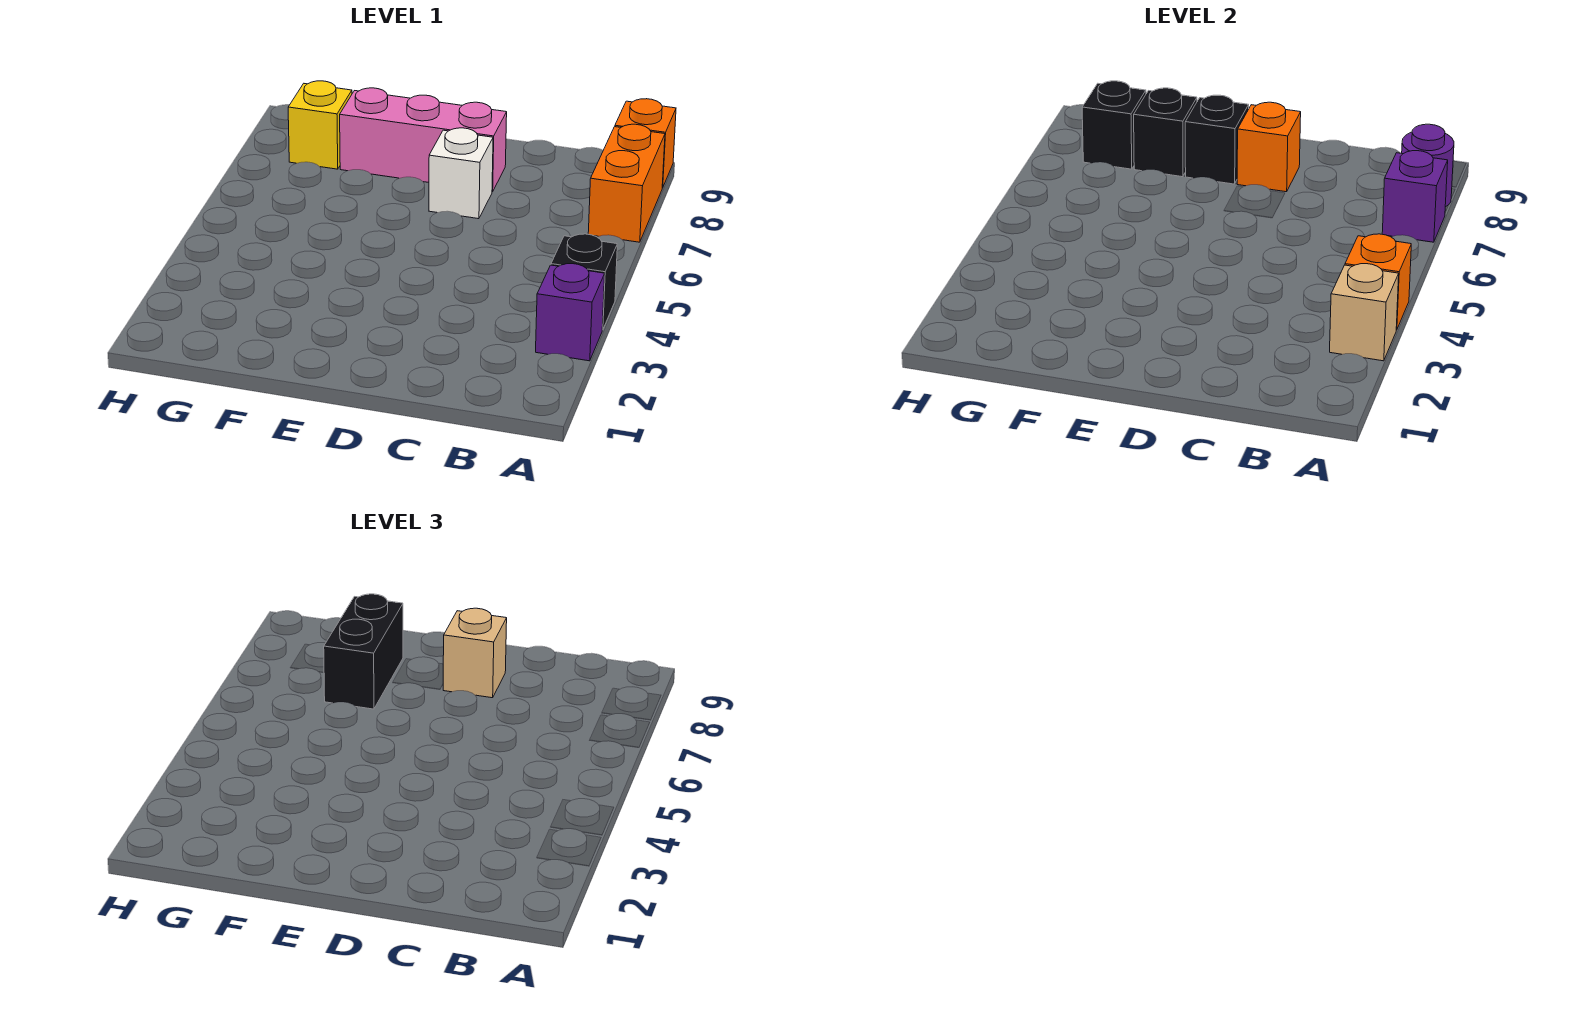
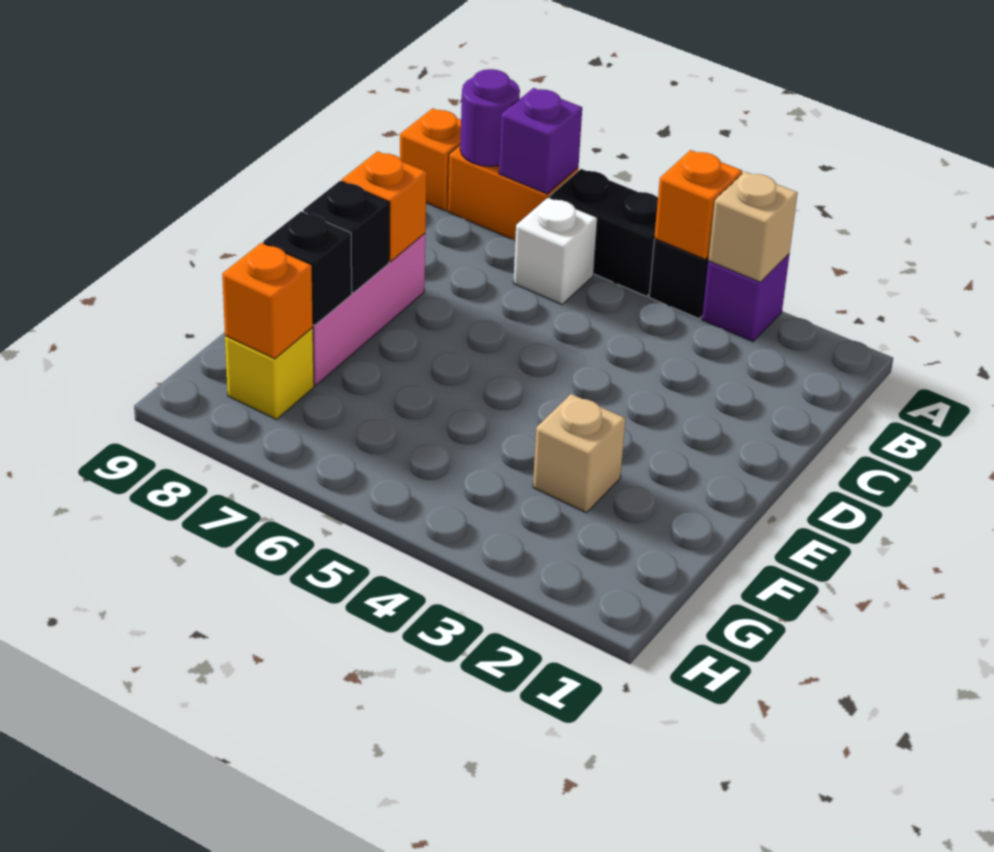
white 1x1 brick [429,128,493,219] -> white 1x1 brick moved to [513,197,597,304]
tan 1x1 brick [443,608,507,698] -> tan 1x1 brick moved to [533,394,625,513]
black 1x2 brick [324,594,403,709] -> black 1x2 brick moved to [550,169,658,296]
black 1x1 brick [1082,81,1146,169] -> orange 1x1 brick [222,243,313,359]

